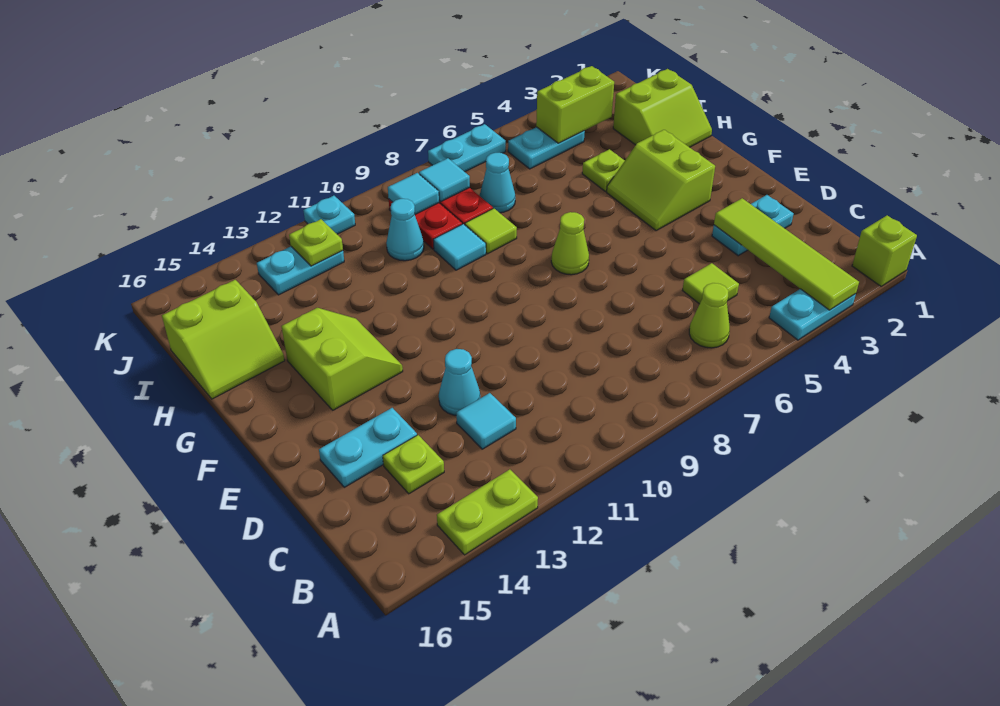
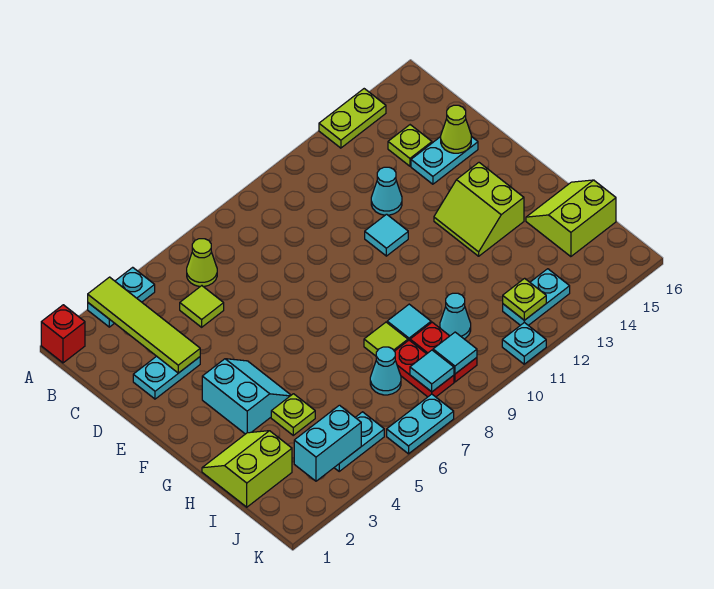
lime 1x1 brick [852,215,917,286] -> red 1x1 brick [41,305,85,363]
cyan 1x1 tile [456,393,516,449] -> cyan 1x1 tile moved to [365,214,408,256]
lime 2x2 slope [607,130,715,231] -> cyan 2x2 slope [202,359,291,434]
lime 1x1 cone [551,212,589,275] -> lime 1x1 cone moved to [440,105,471,153]
lime 1x2 brick [536,66,614,143] -> cyan 1x2 brick [294,405,361,481]

